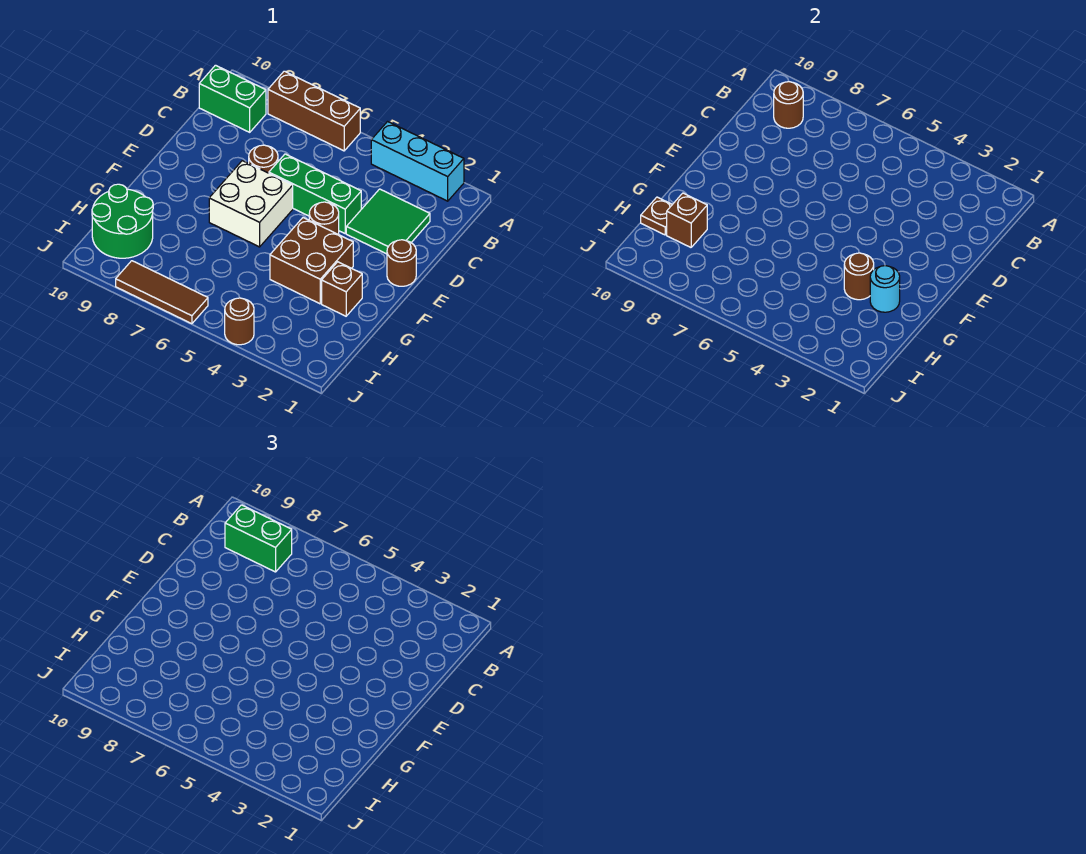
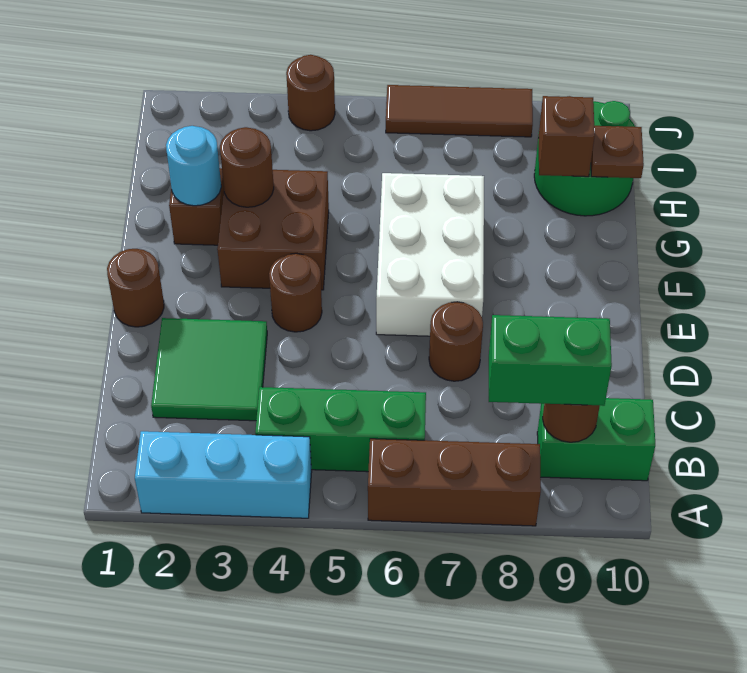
green 1x3 brick [269,154,361,233] -> green 1x3 brick moved to [255,387,426,472]
white 2x2 brick [209,161,293,247] -> white 2x3 brick [376,173,484,336]

